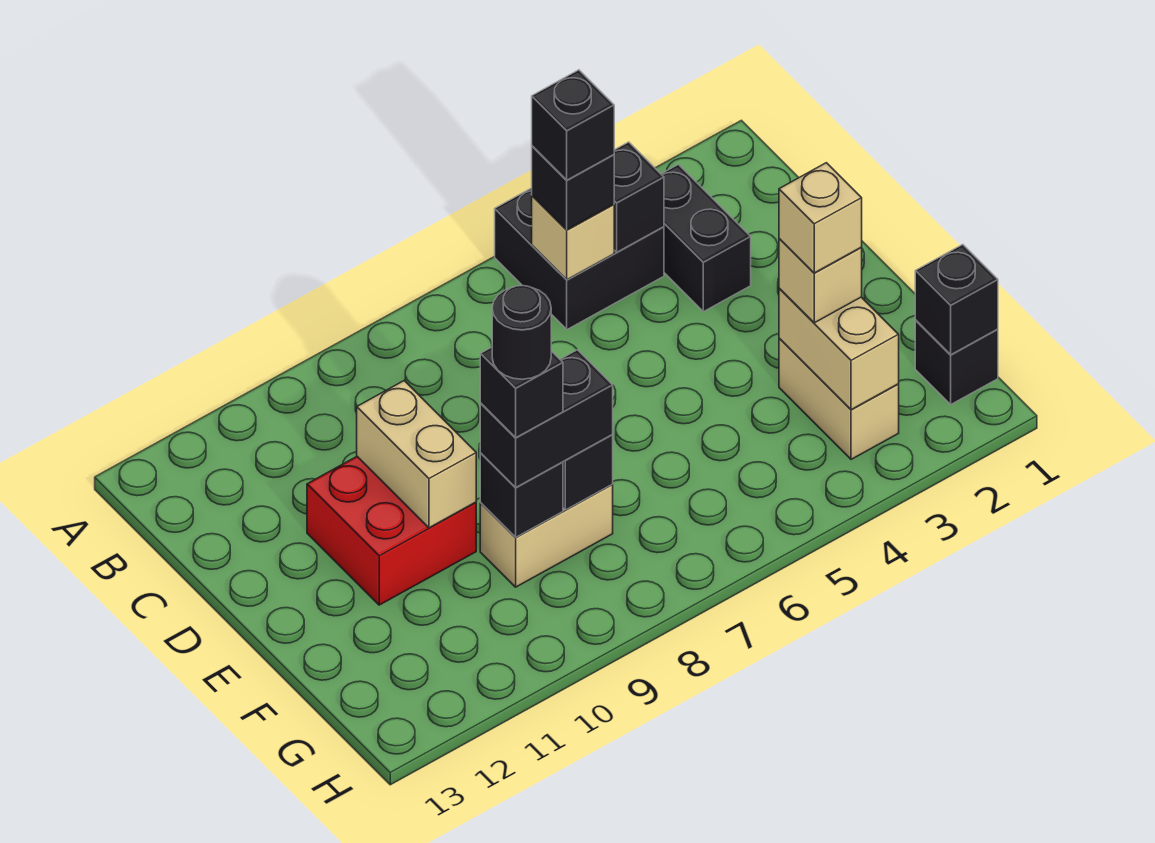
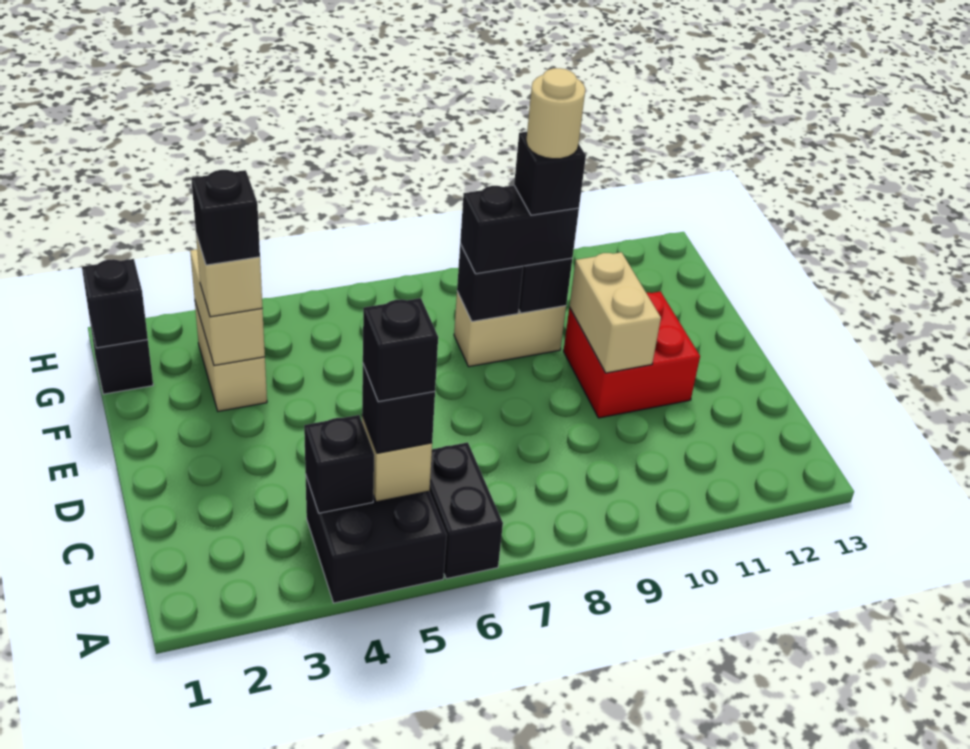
black 1x2 brick [661,165,751,312] -> black 1x2 brick moved to [429,442,503,579]
tan 1x1 brick [779,163,862,273] -> black 1x1 brick [191,170,260,265]
black 1x1 round brick [492,286,551,379] -> tan 1x1 round brick [526,68,585,159]

